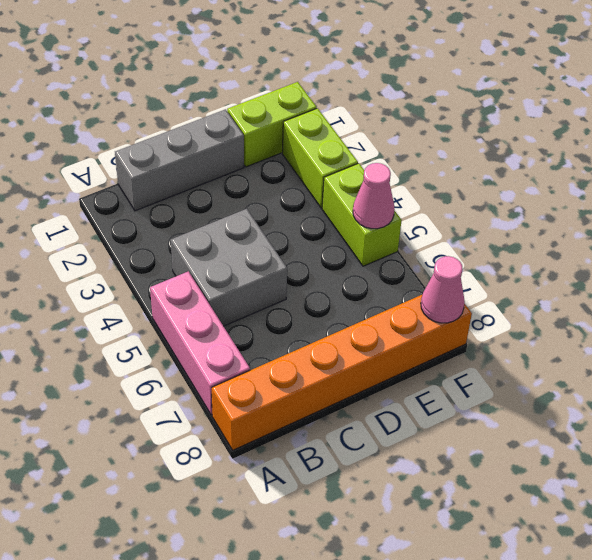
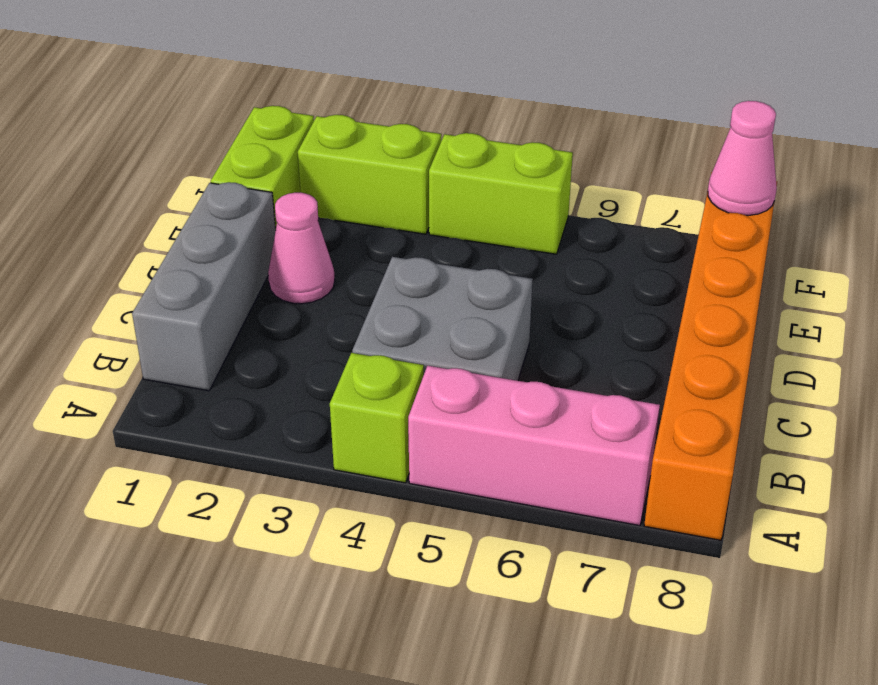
none -> lime 1x1 brick [330,353,424,483]
pink 1x1 cone [353,163,395,229] -> pink 1x1 cone moved to [268,193,335,304]

